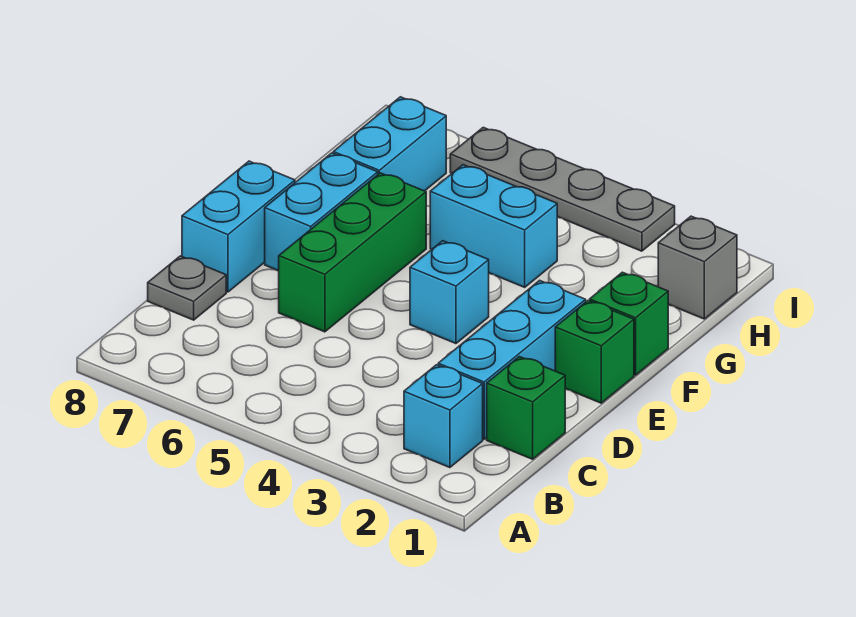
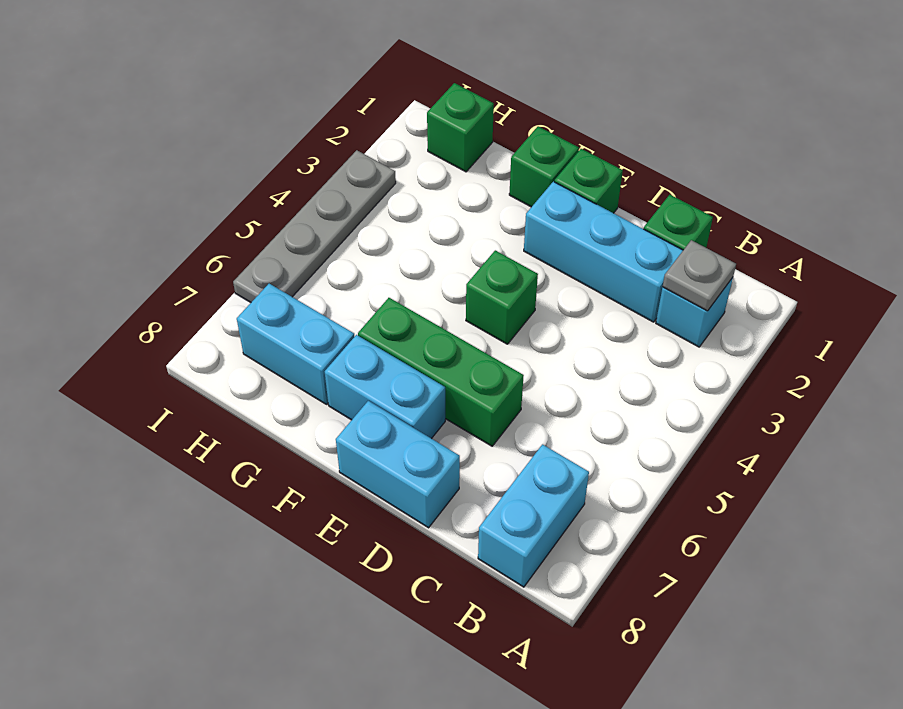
grey 1x1 plate [148,256,226,320] -> grey 1x1 plate moved to [663,240,736,311]
cyan 1x1 brick [410,241,489,344] -> green 1x1 brick [466,250,538,344]
cyan 1x2 brick [430,165,557,287] -> cyan 1x2 brick moved to [478,444,589,587]
grey 1x1 brick [658,216,737,319] -> green 1x1 brick [427,83,494,172]

